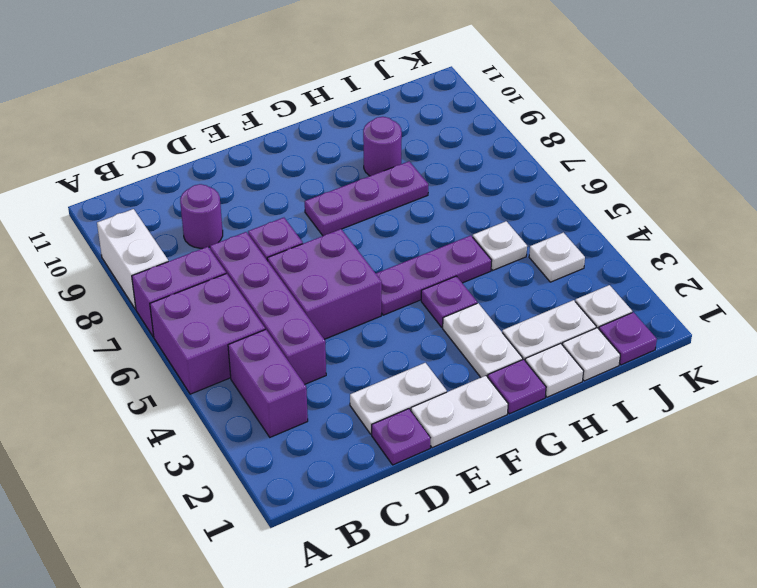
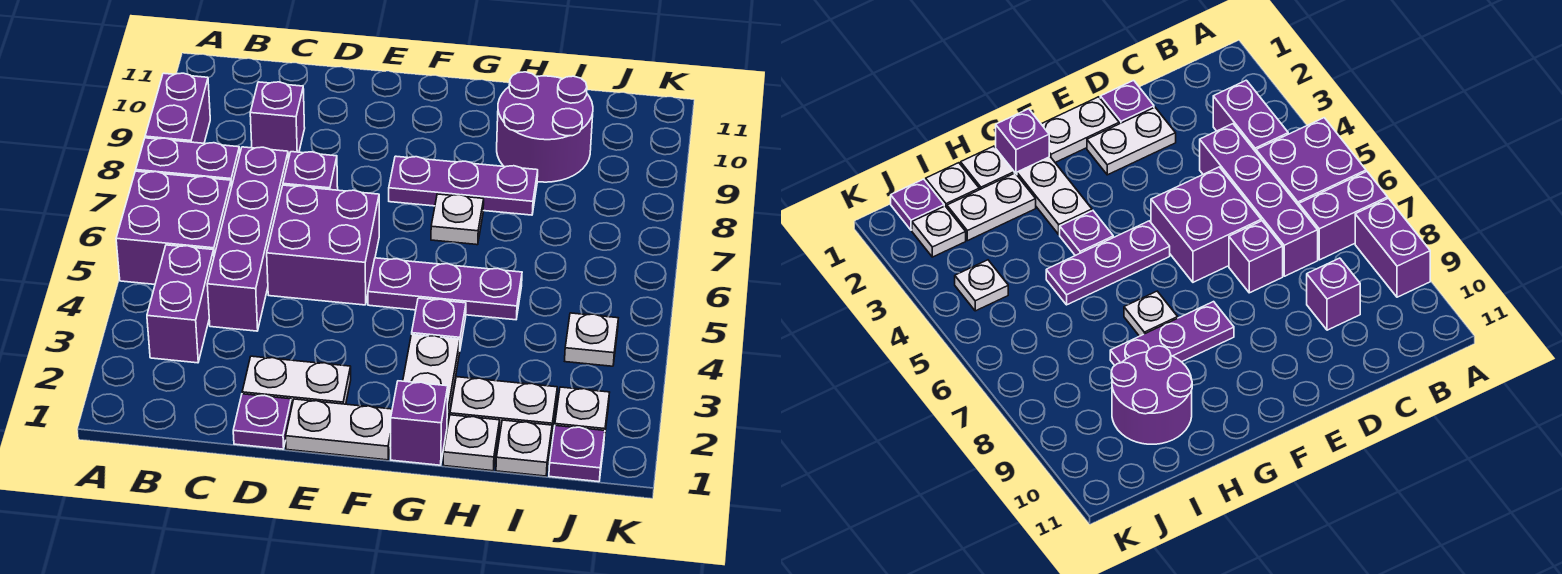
white 1x2 brick [97,209,168,309] -> purple 1x2 brick [145,73,210,143]
purple 1x1 round brick [180,184,223,248] -> purple 1x1 brick [250,82,305,159]
purple 1x1 plate [488,359,546,414] -> purple 1x1 brick [391,381,448,465]
purple 1x1 round brick [363,117,402,176] -> purple 2x2 round brick [497,72,593,182]
white 1x1 plate [473,221,527,270] -> white 1x1 plate moved to [431,194,484,245]

